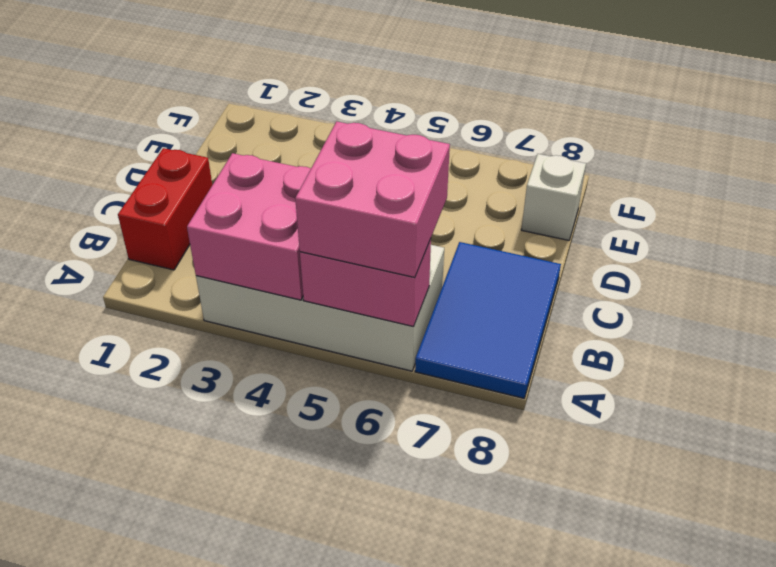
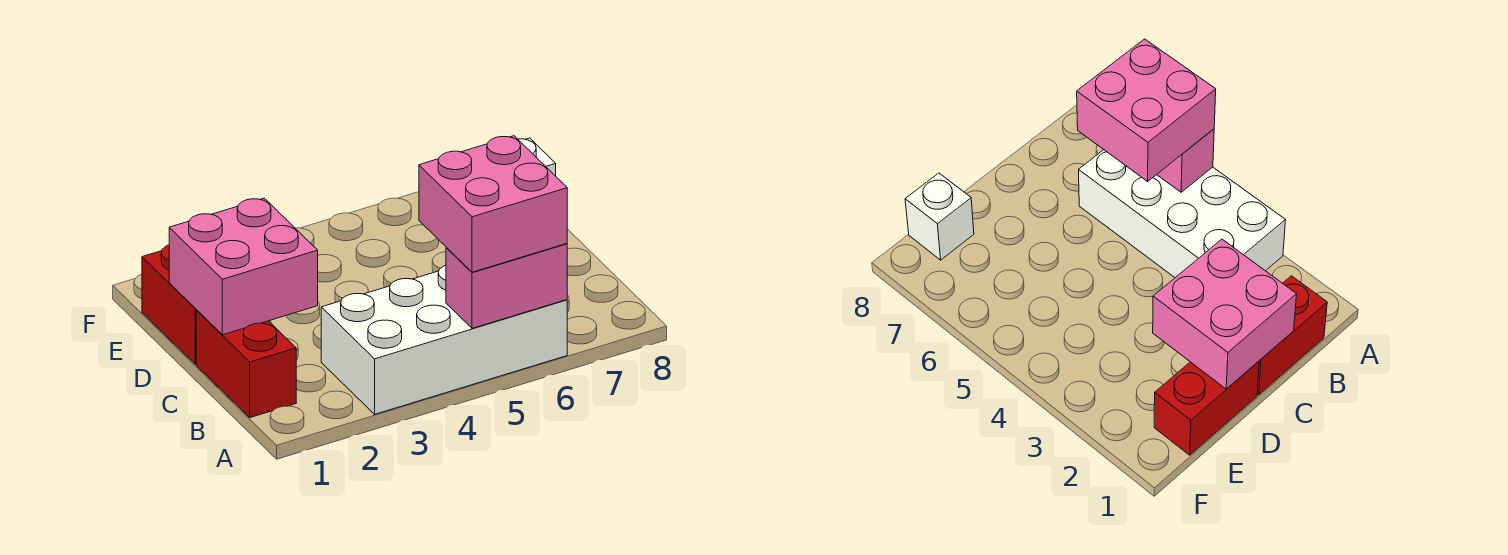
pink 2x2 brick [187,153,311,300] -> pink 2x2 brick moved to [169,198,318,335]
blue 2x3 tile [415,242,561,398] -> none
none -> red 1x2 brick [142,245,196,364]

